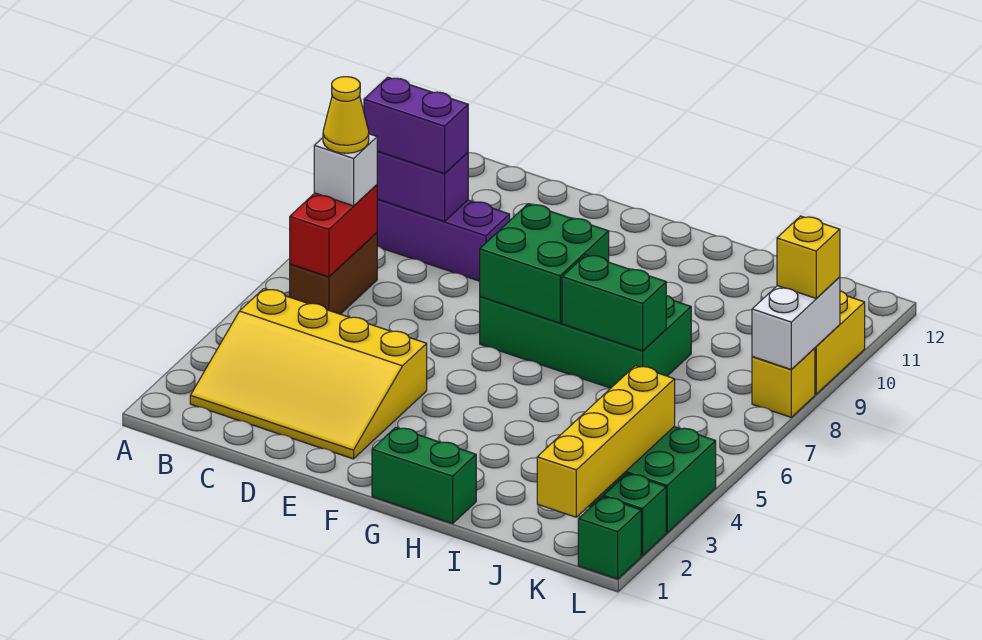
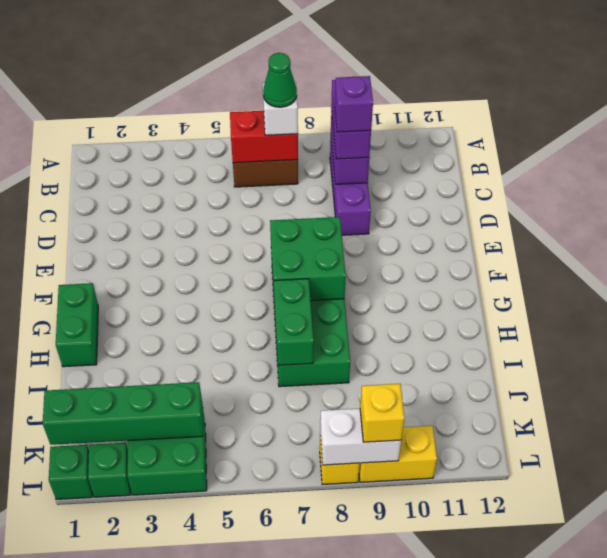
yellow 3x4 slope [190,289,427,459] -> none
yellow 1x1 cone [323,77,369,153] -> green 1x1 cone [263,53,297,107]
none -> purple 1x1 brick [335,76,373,132]
yellow 1x4 brick [537,366,675,517] -> green 1x4 brick [43,382,203,445]

